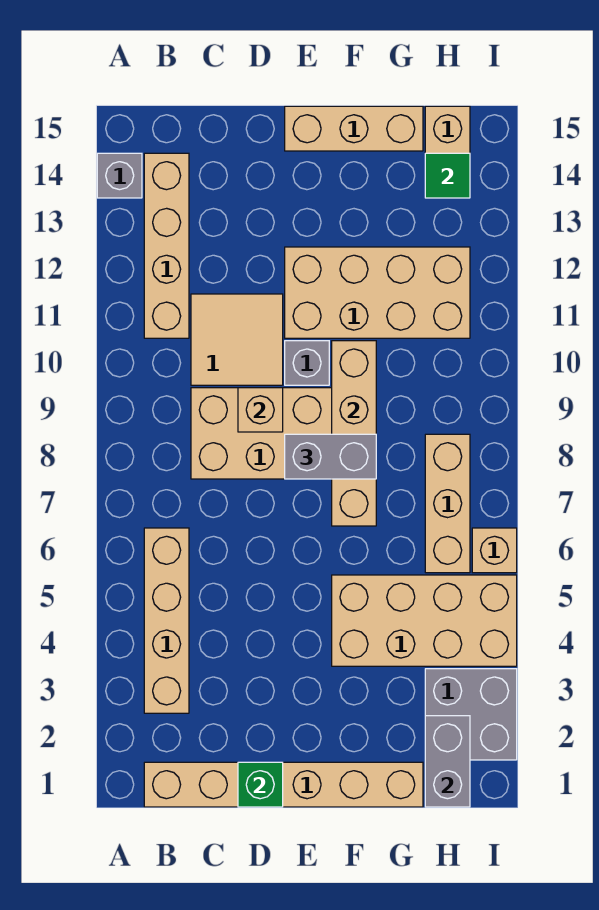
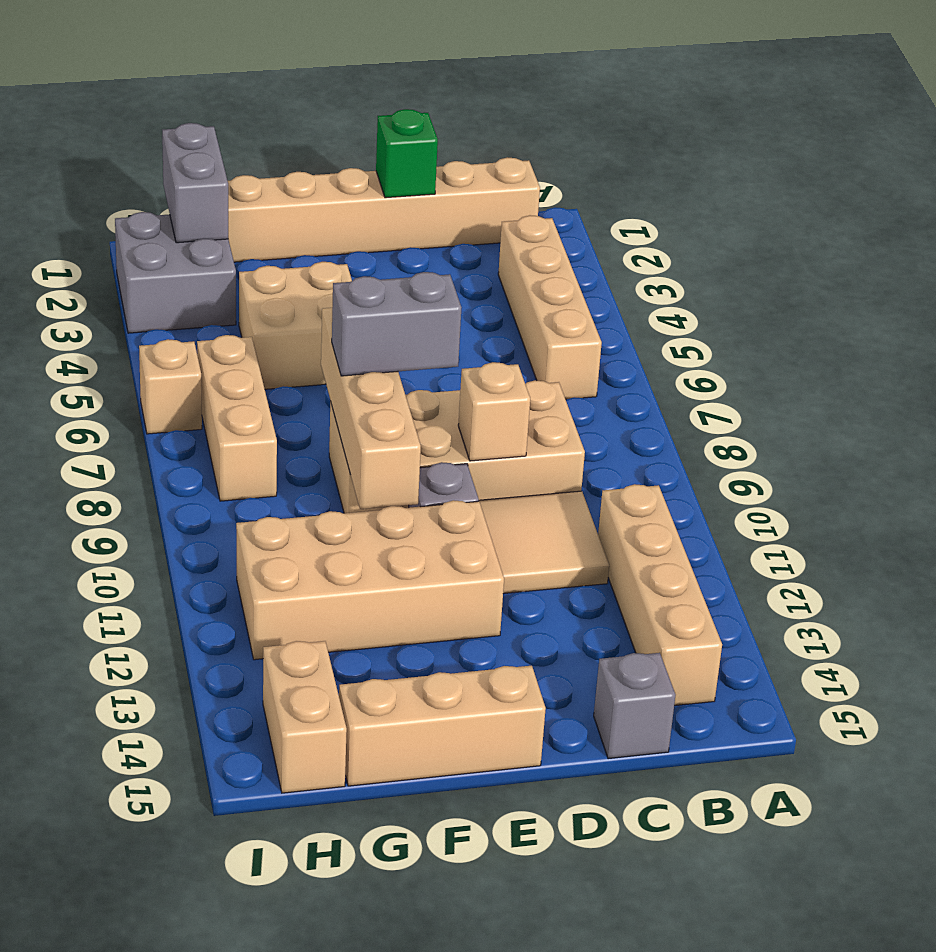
grey 1x1 brick [97,153,142,198] -> grey 1x1 brick moved to [594,653,675,759]
tan 2x4 brick [332,575,517,666] -> tan 2x2 brick [239,262,352,389]
green 1x1 tile [425,153,470,198] -> none

